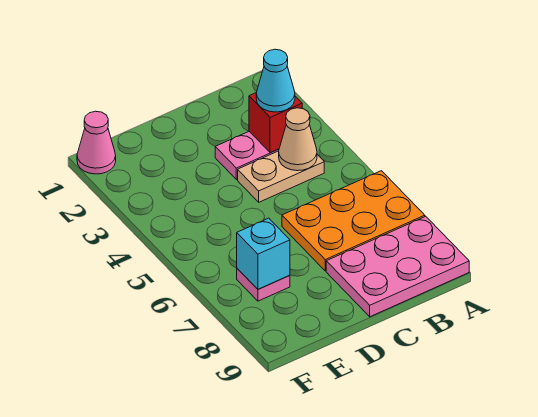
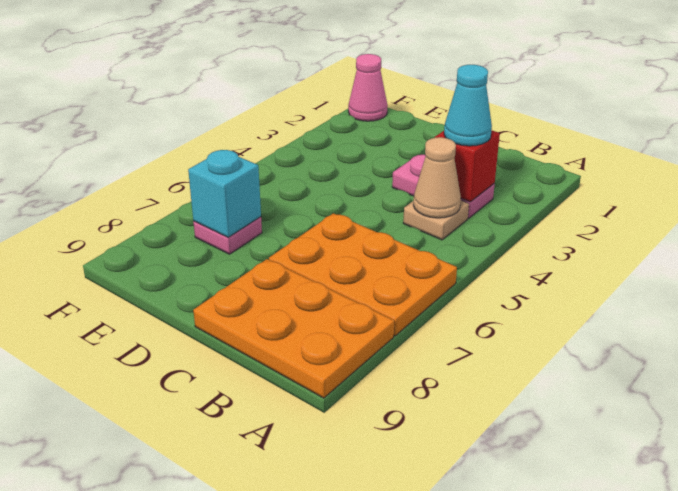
pink 2x3 plate [326,216,469,317] -> orange 2x3 plate [193,259,394,398]
tan 1x2 plate [238,151,324,202] -> tan 1x1 plate [403,201,469,240]

